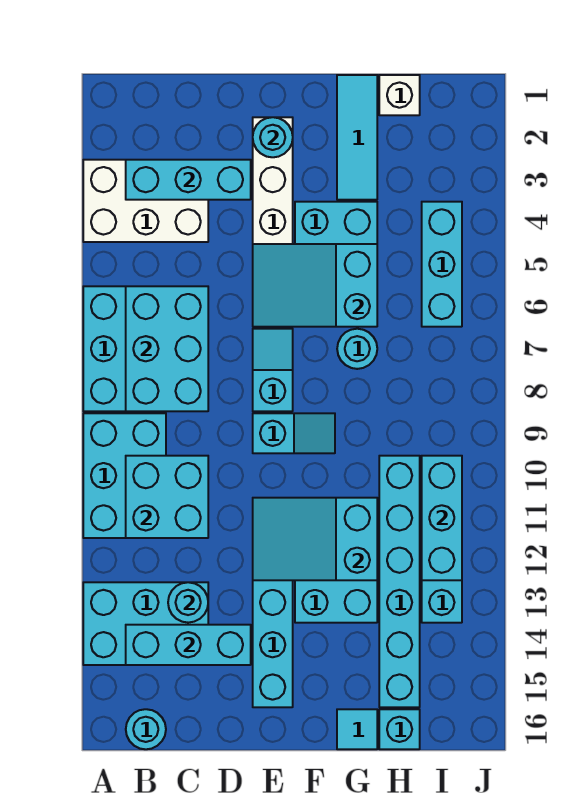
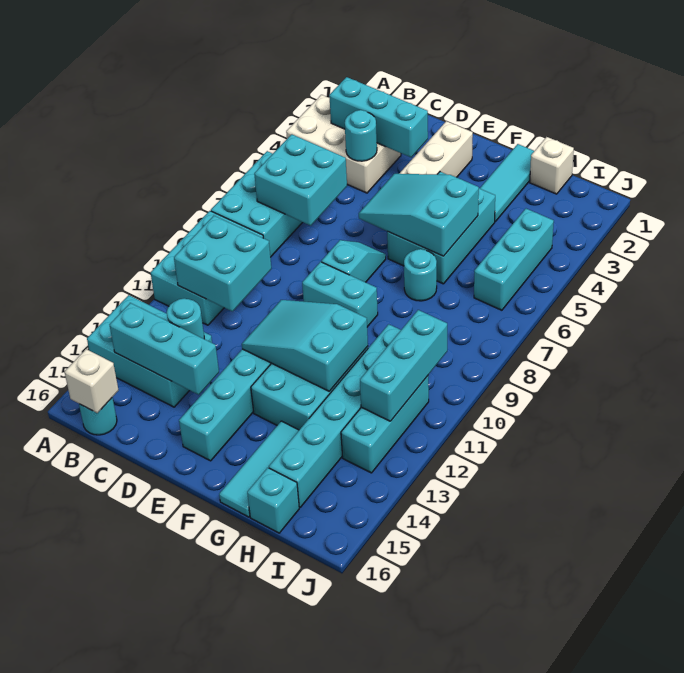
cyan 2x3 brick [126,286,208,411] -> cyan 2x2 brick [254,134,347,226]
none -> white 1x1 brick [65,349,119,413]
cyan 1x1 round brick [253,117,293,157] -> cyan 1x1 round brick moved to [345,110,377,161]
cyan 1x2 slope [253,413,335,453] -> cyan 1x2 brick [302,262,378,327]
cyan 1x1 tile [337,709,377,749] -> cyan 1x3 tile [219,421,299,517]

